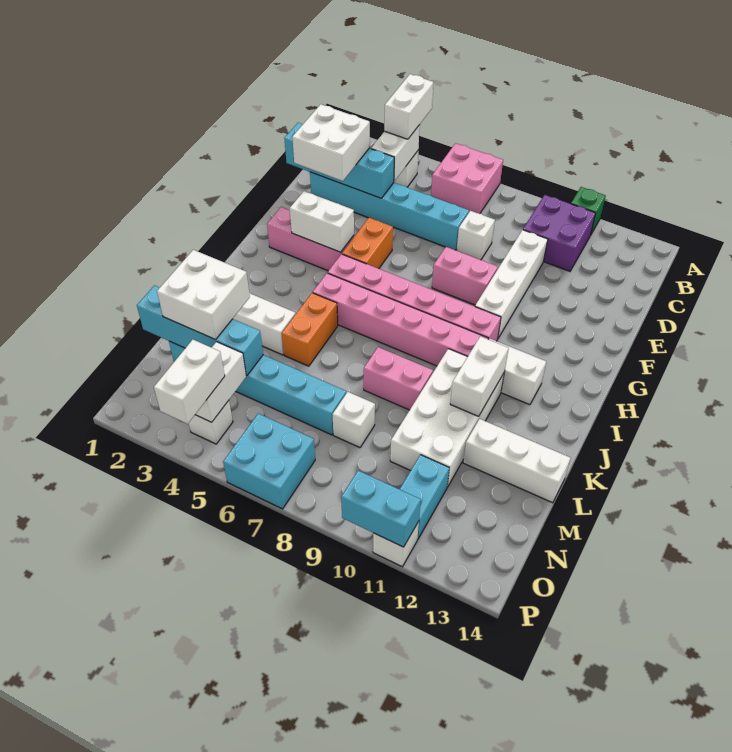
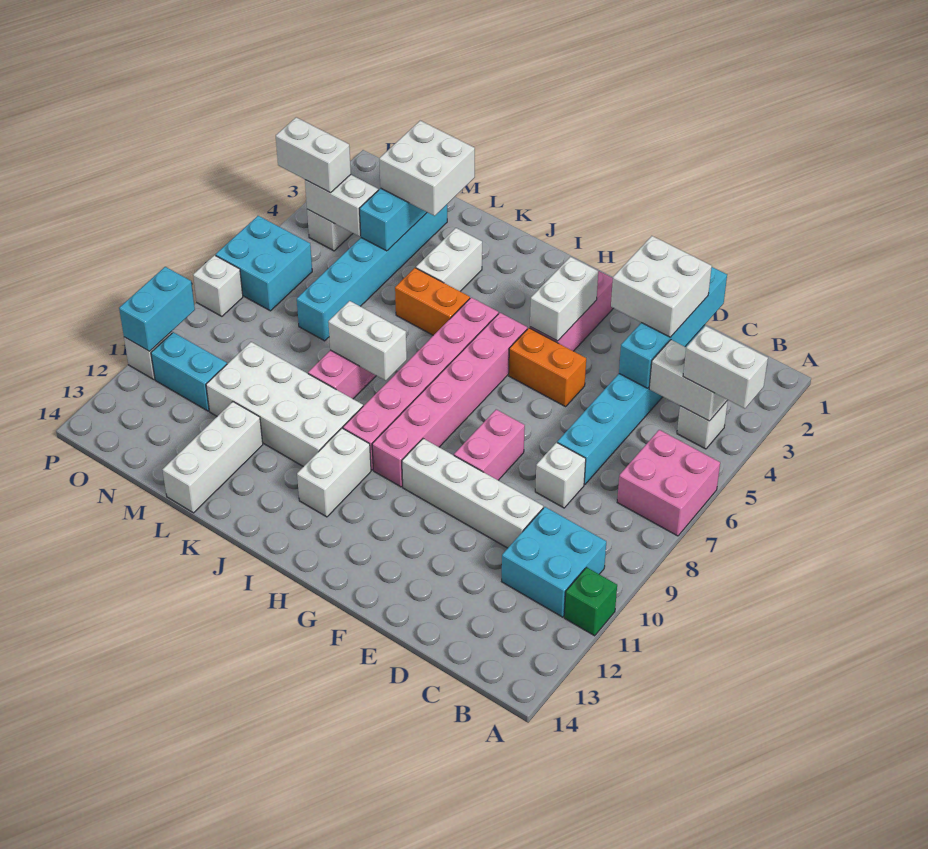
purple 2x2 brick [523,195,596,271] -> cyan 2x2 brick [502,507,606,617]
white 1x2 brick [450,336,509,417] -> white 1x2 brick moved to [328,301,407,381]
white 1x1 brick [332,392,375,448] -> white 1x1 brick moved to [193,255,243,316]

